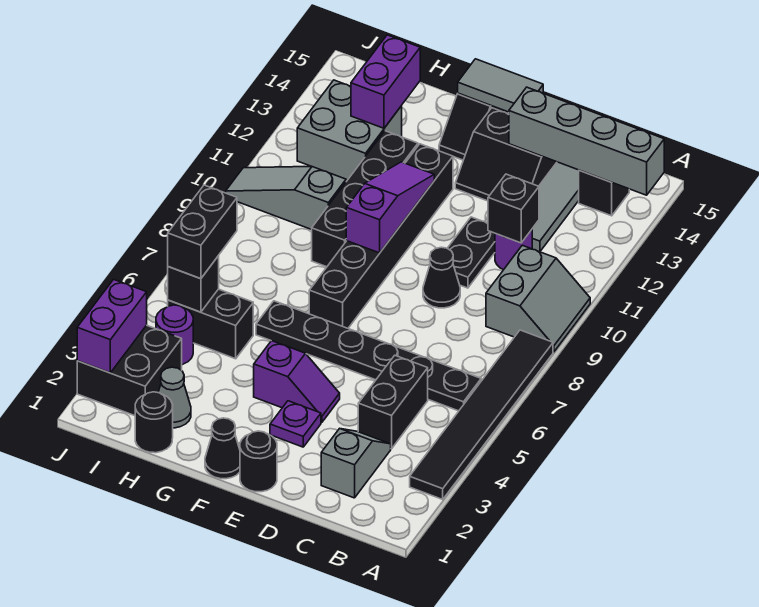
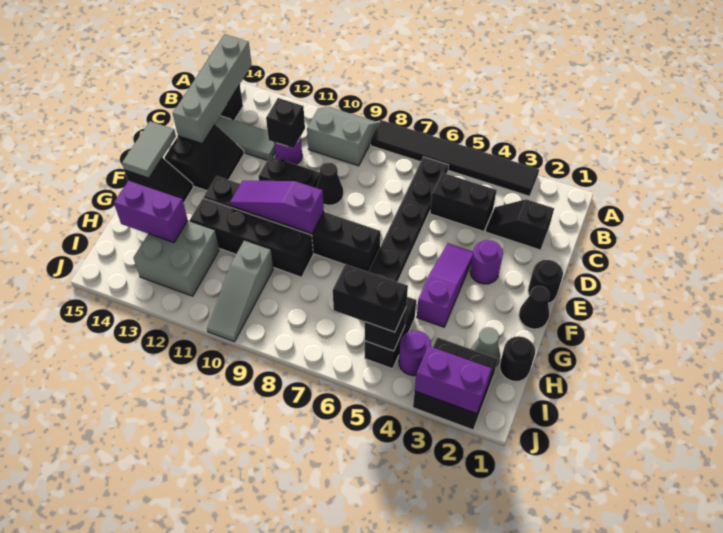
grey 1x2 slope [321,428,391,498] -> black 1x2 slope [486,199,554,250]
purple 1x1 plate [270,401,321,447] -> purple 1x1 round brick [470,240,503,284]
purple 1x2 slope [254,341,340,423] -> purple 1x3 slope [417,243,473,327]

